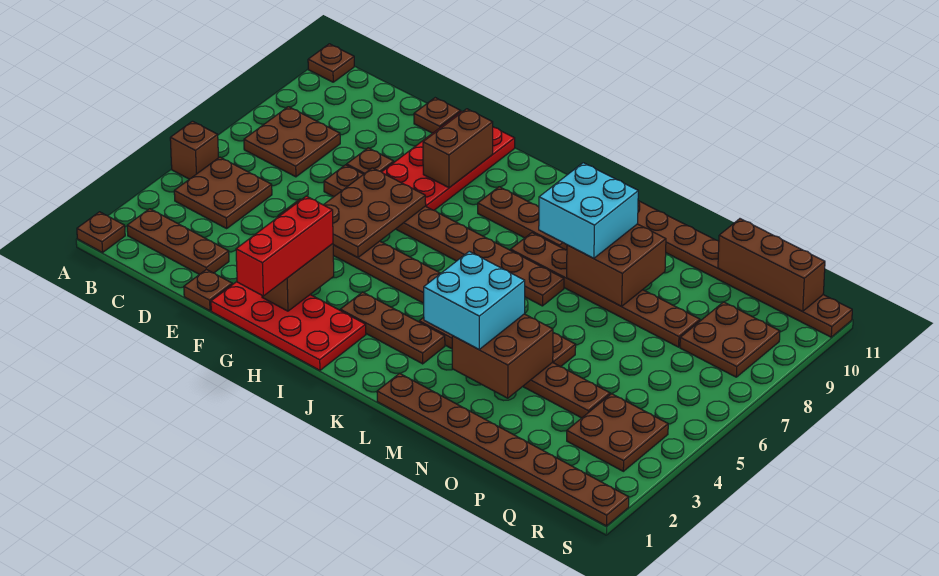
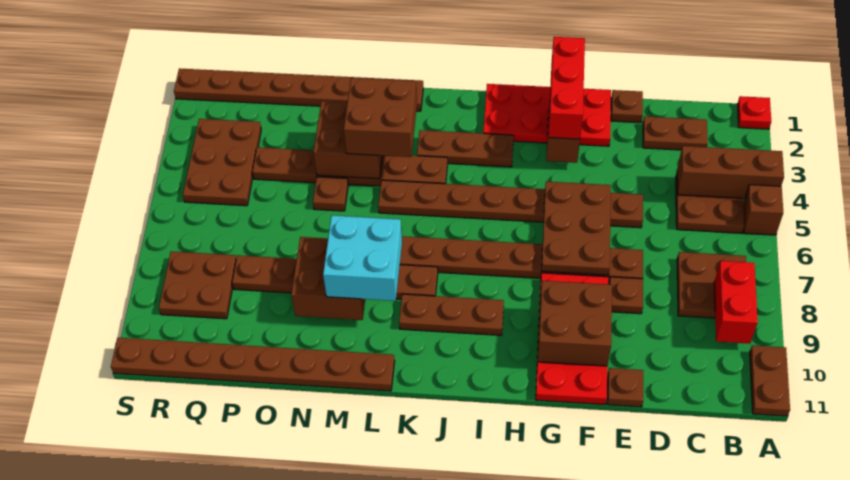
brown 1x1 plate [77,212,125,252] -> red 1x1 plate [737,96,771,129]
brown 1x1 plate [308,44,354,82] -> brown 1x2 plate [750,345,790,416]
brown 1x3 plate [127,209,229,275] -> brown 1x2 plate [643,116,708,150]
none -> red 1x2 brick [714,261,758,344]
brown 1x2 brick [423,109,493,188] -> brown 2x2 brick [538,281,612,366]
cyan 2x2 brick [424,251,525,349] -> brown 2x2 brick [344,78,417,157]
brown 1x3 brick [718,219,825,311] -> brown 1x3 brick moved to [677,146,784,198]
brown 2x2 plate [567,394,668,471] -> brown 2x3 plate [183,119,261,206]

